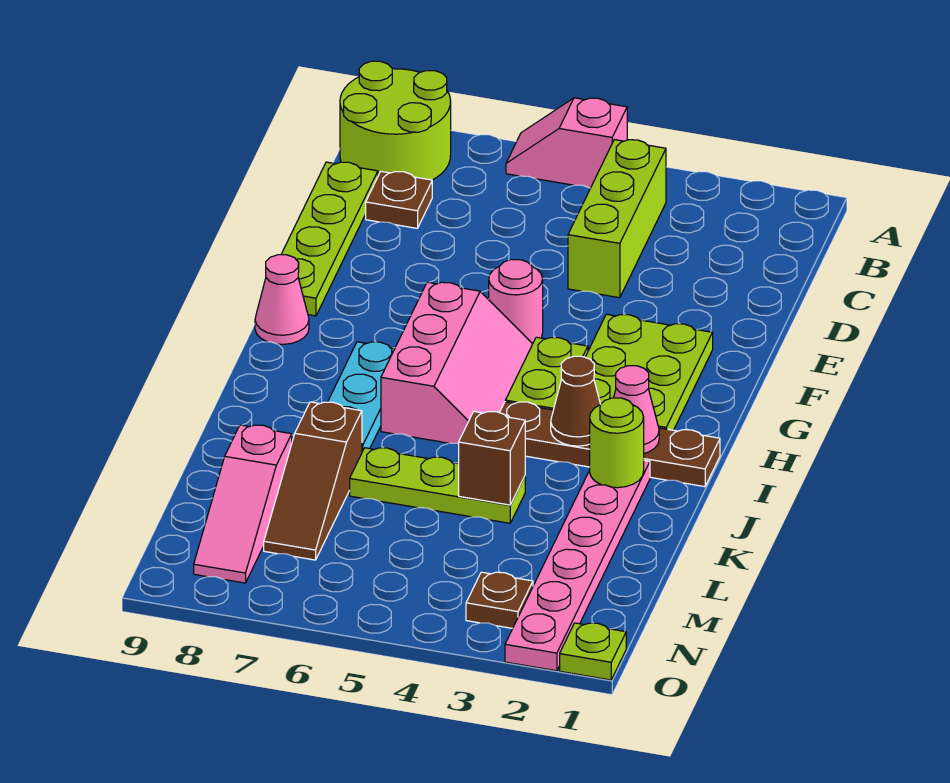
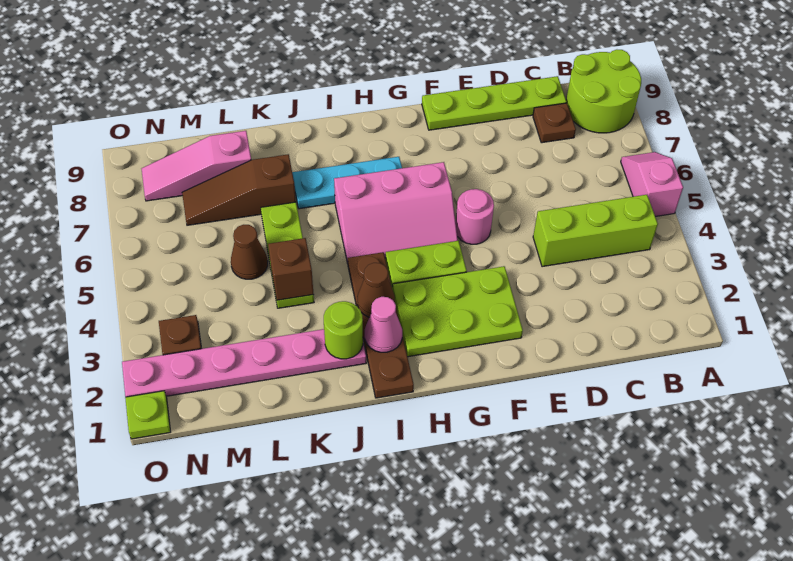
pink 1x1 cone [255,255,309,344] -> none
none -> brown 1x1 cone [231,225,268,279]

